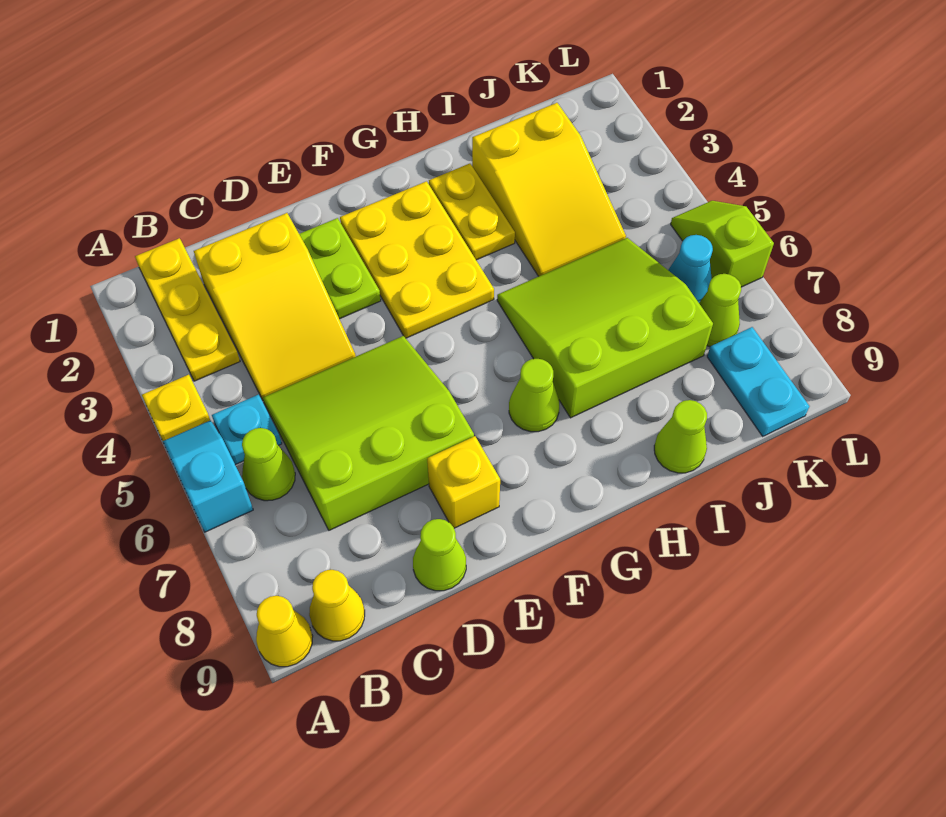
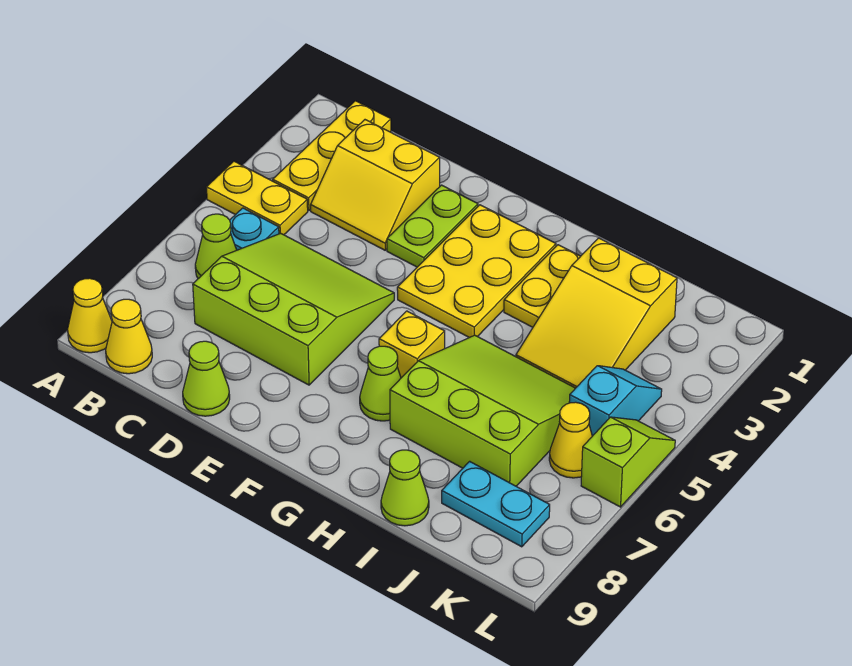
yellow 1x1 plate [142,375,210,441] -> yellow 1x2 plate [207,161,308,235]
cyan 1x2 slope [163,420,253,532] -> cyan 1x2 slope moved to [569,366,662,436]
yellow 2x3 slope [194,213,356,400] -> yellow 2x2 slope [311,120,440,250]
yellow 1x1 brick [427,436,500,528] -> yellow 1x1 brick moved to [379,311,445,378]
cyan 1x1 cone [668,235,713,303] -> yellow 1x1 cone [549,402,592,478]
lime 1x1 cone [699,274,741,347] -> none
cyan 1x2 plate [707,327,809,436] -> cyan 1x2 plate turned to [442,461,550,547]

